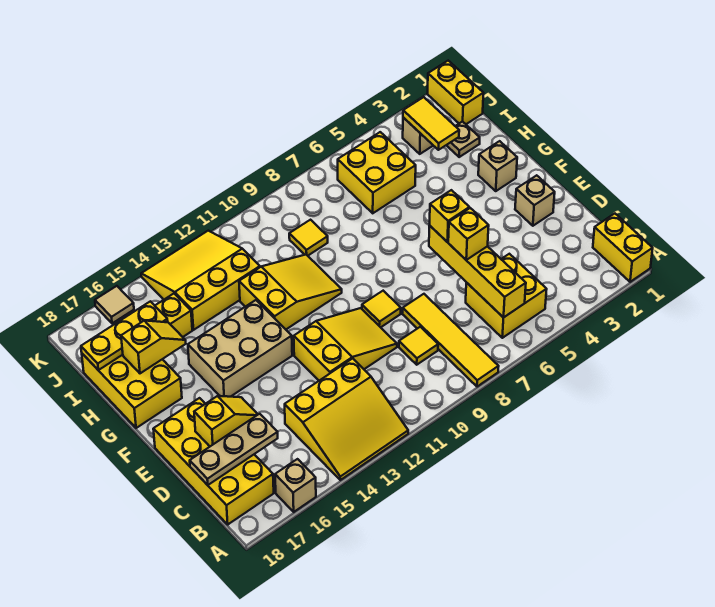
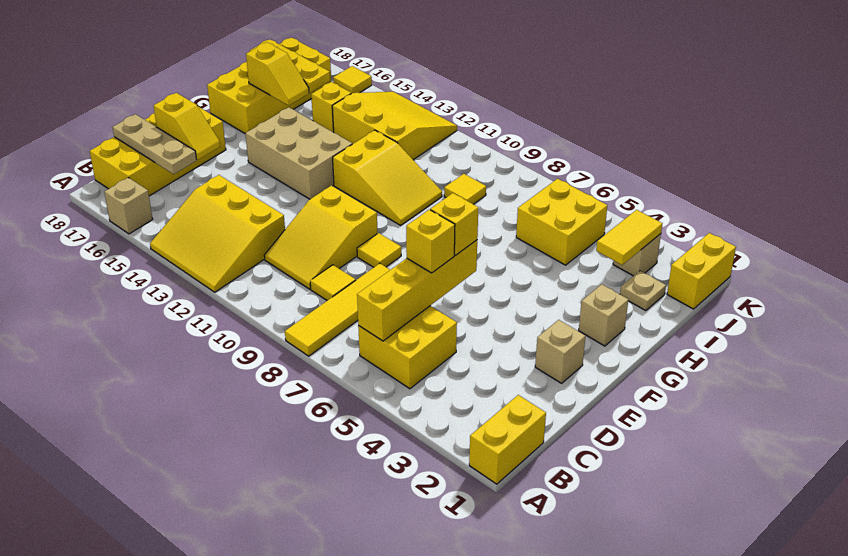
yellow 2x3 slope [294,308,397,381] -> yellow 2x3 slope turned to [264,186,377,289]
yellow 2x3 brick [82,354,182,428] -> yellow 2x4 brick [207,38,331,133]
tan 1x1 tile [95,286,134,323] -> yellow 1x1 tile [333,66,372,94]

